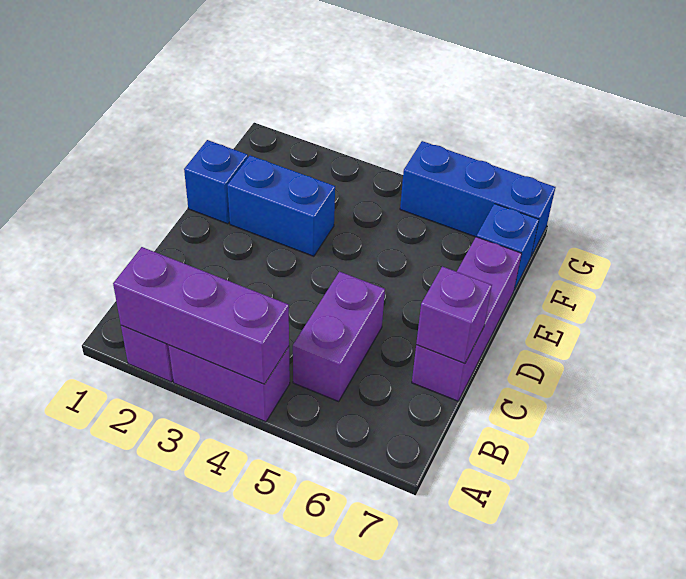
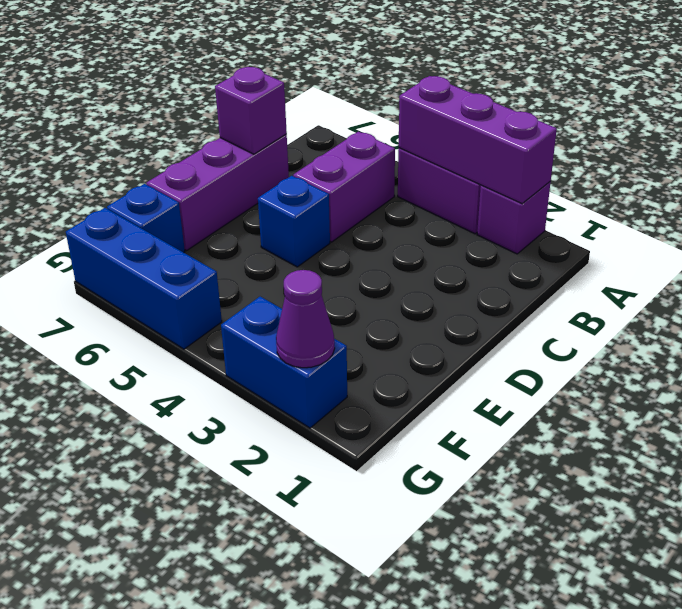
blue 1x1 brick [184,140,248,224] -> blue 1x1 brick moved to [258,176,330,267]
blue 1x2 brick [227,155,335,256] -> blue 1x2 brick moved to [221,297,347,428]
none -> purple 1x1 cone [276,270,335,368]

